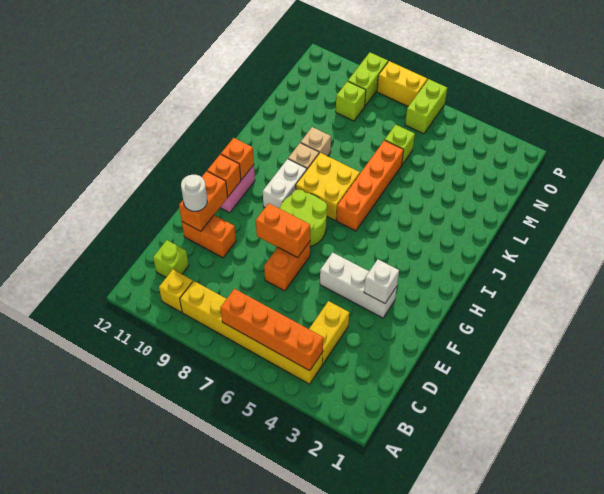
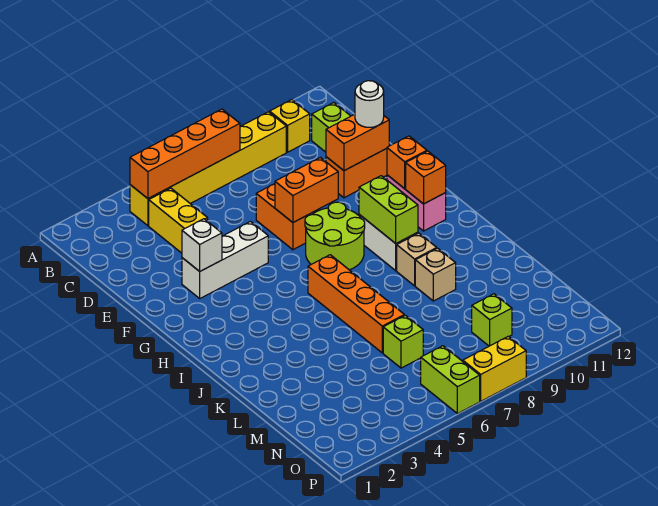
orange 1x2 brick [179,171,228,231] -> orange 1x2 brick turned to [326,114,389,171]
yellow 2x2 brick [296,153,360,220] -> none
lime 1x2 brick [348,53,388,106] -> lime 1x2 brick moved to [359,176,418,243]

